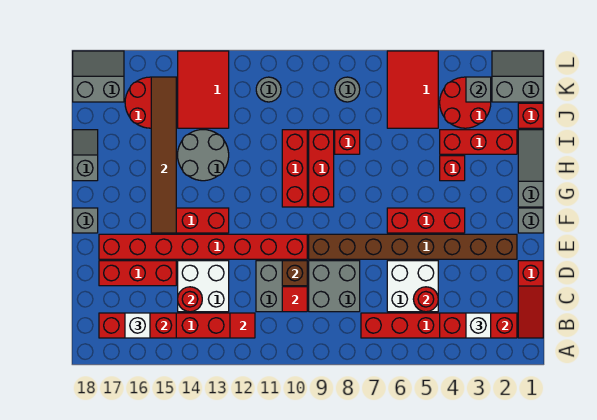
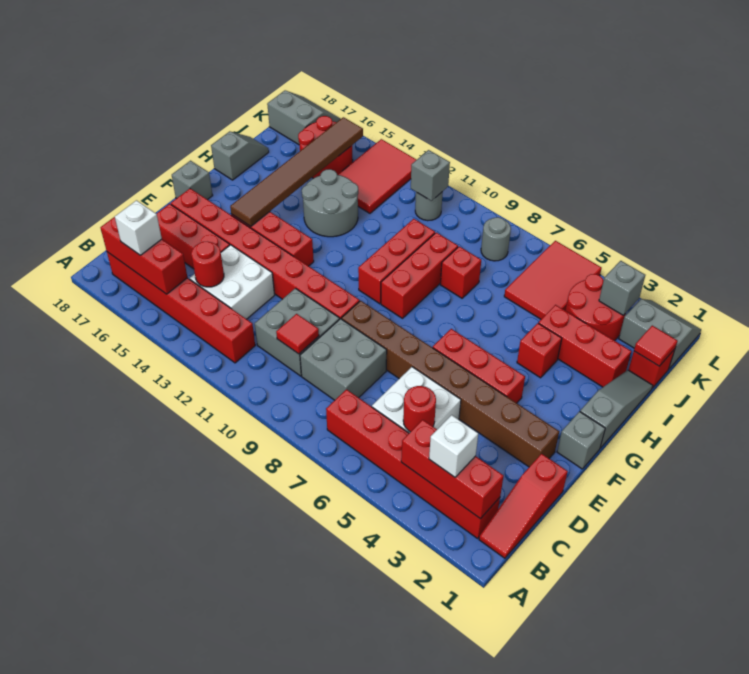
red 1x1 tile [230,313,255,338] -> red 1x1 tile moved to [634,326,678,366]
brown 1x1 brick [282,261,307,286] -> none
none -> grey 1x1 brick [411,150,450,201]

